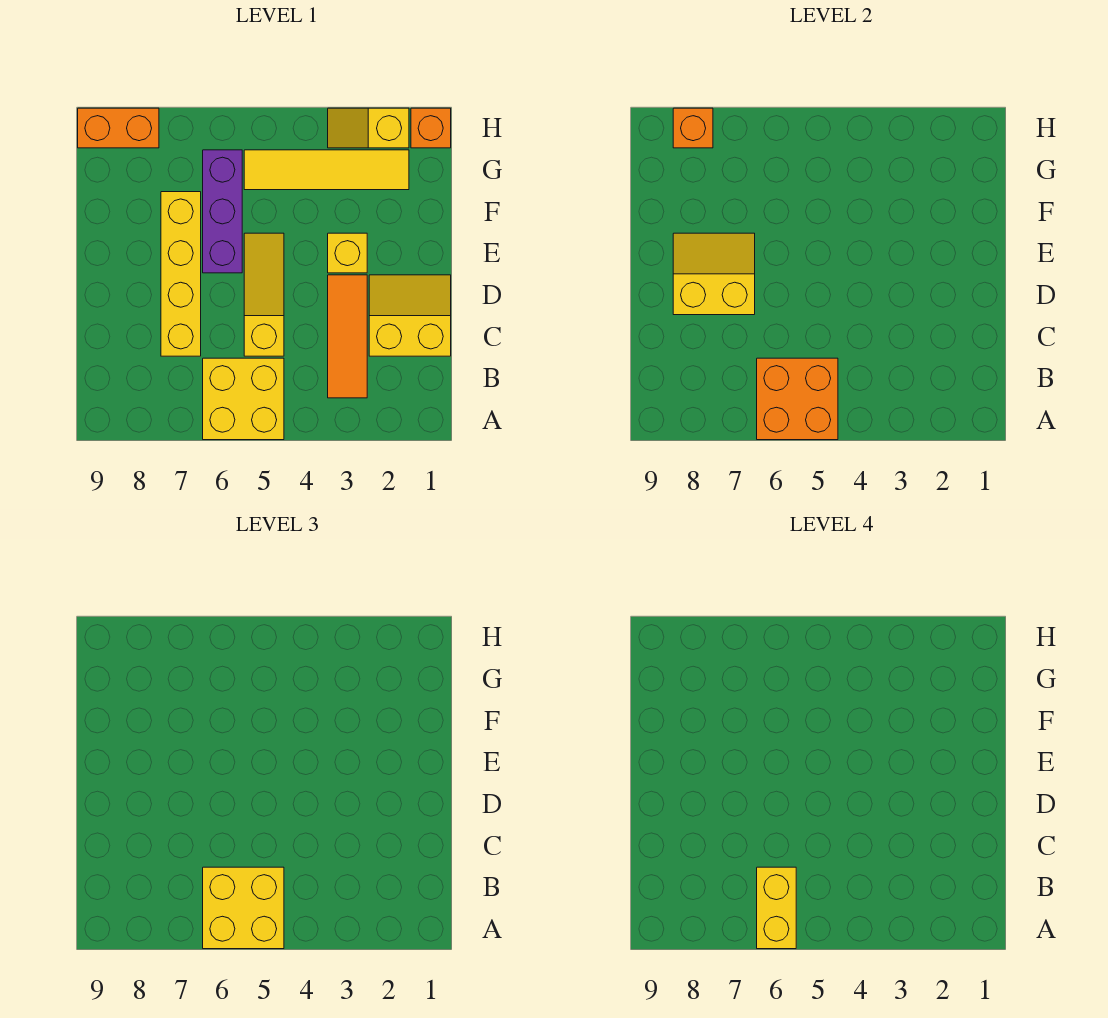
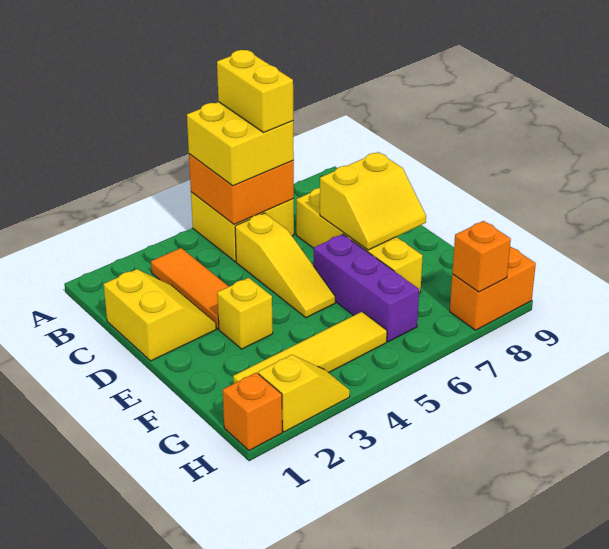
yellow 2x2 slope [369,275,451,356] -> yellow 2x2 slope turned to [104,269,216,361]

